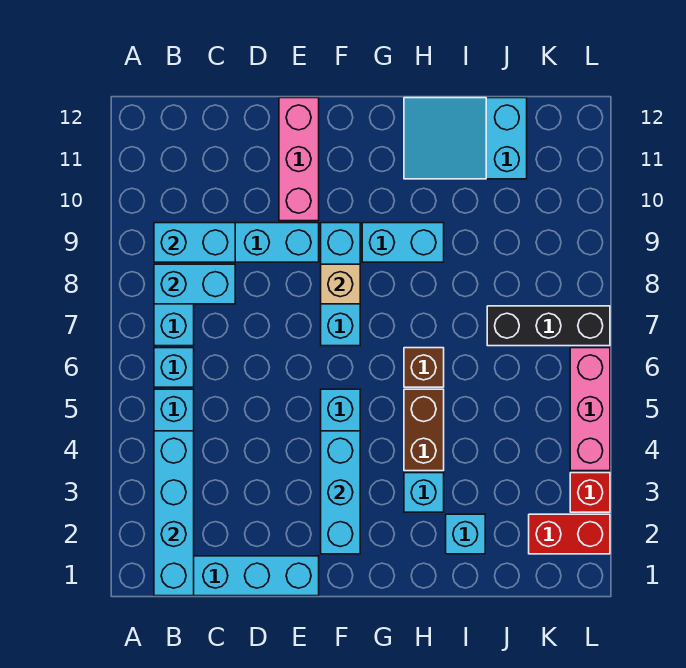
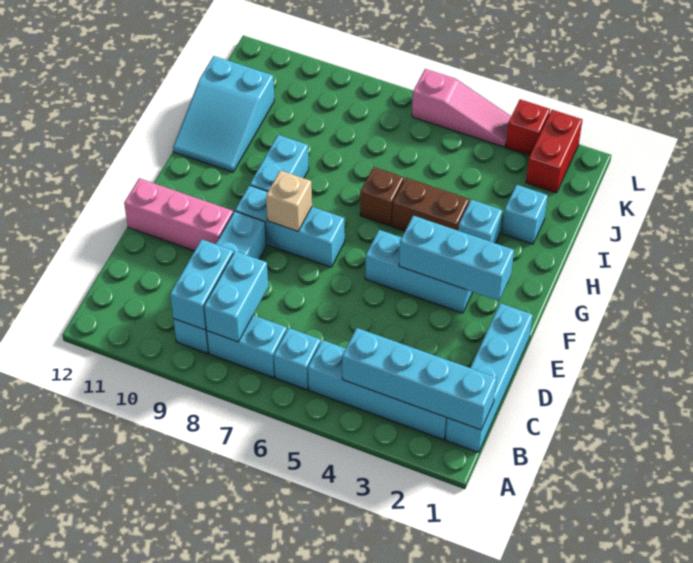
black 1x3 brick [487,306,610,346] -> none
pink 1x3 brick [570,348,610,471] -> pink 1x3 slope [412,69,511,147]

